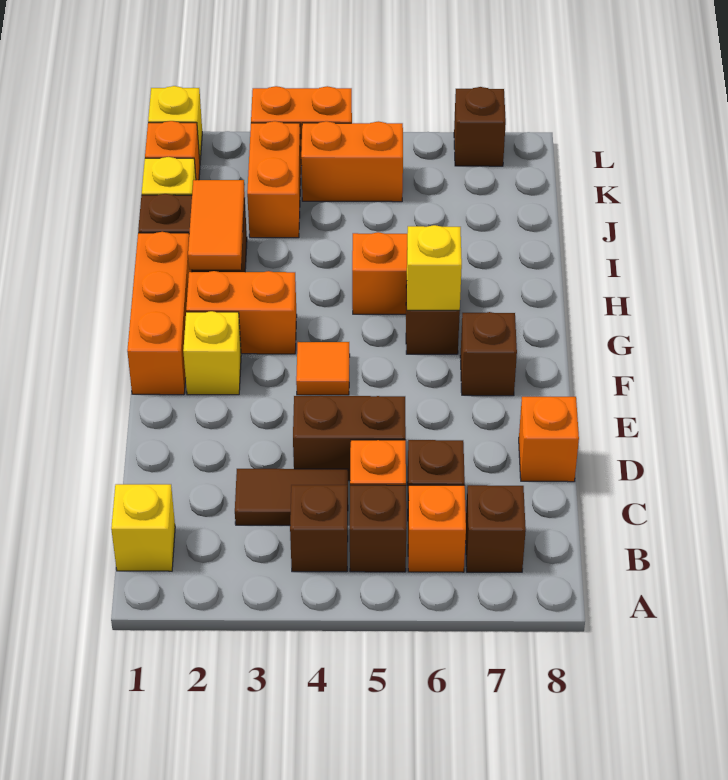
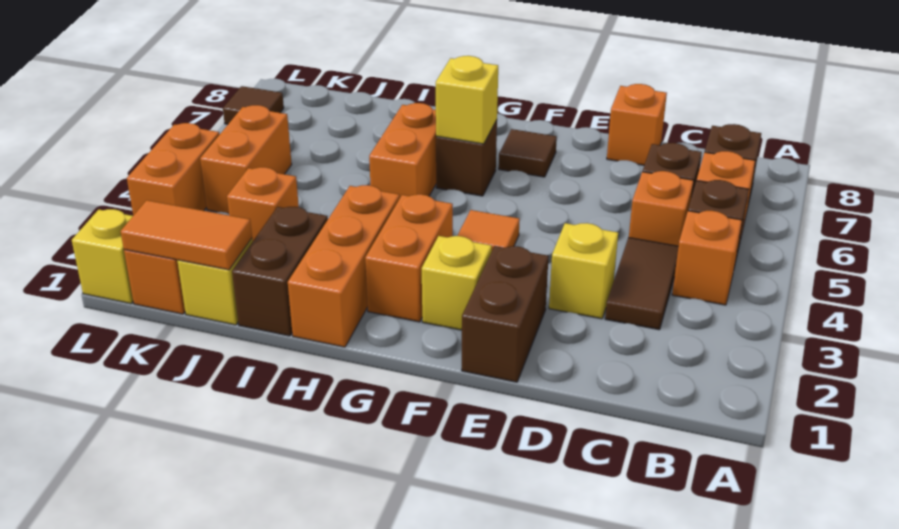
yellow 1x1 brick [111,484,175,571] -> yellow 1x1 brick moved to [549,223,618,319]
brown 1x1 brick [290,485,348,572] -> orange 1x1 brick [672,211,742,305]
brown 1x2 brick [293,396,406,481] -> brown 1x2 brick moved to [462,246,549,382]
orange 1x3 brick [127,232,192,395] -> orange 1x3 brick turned to [288,185,400,347]
brown 1x1 brick [460,312,517,396] -> brown 1x1 tile [499,129,557,177]
orange 1x2 tile [188,180,245,270] -> orange 1x2 tile moved to [120,200,252,270]
orange 1x2 brick [247,121,301,238] -> orange 1x1 brick [227,167,299,240]
brown 1x1 brick [454,87,506,166] -> brown 1x1 tile [223,86,284,124]

